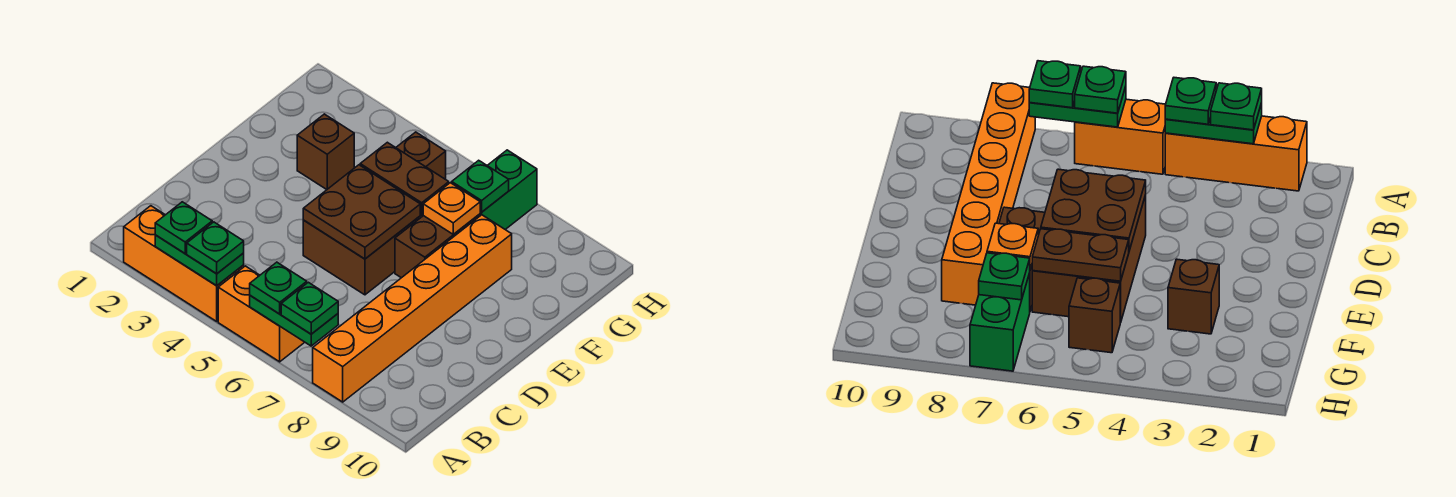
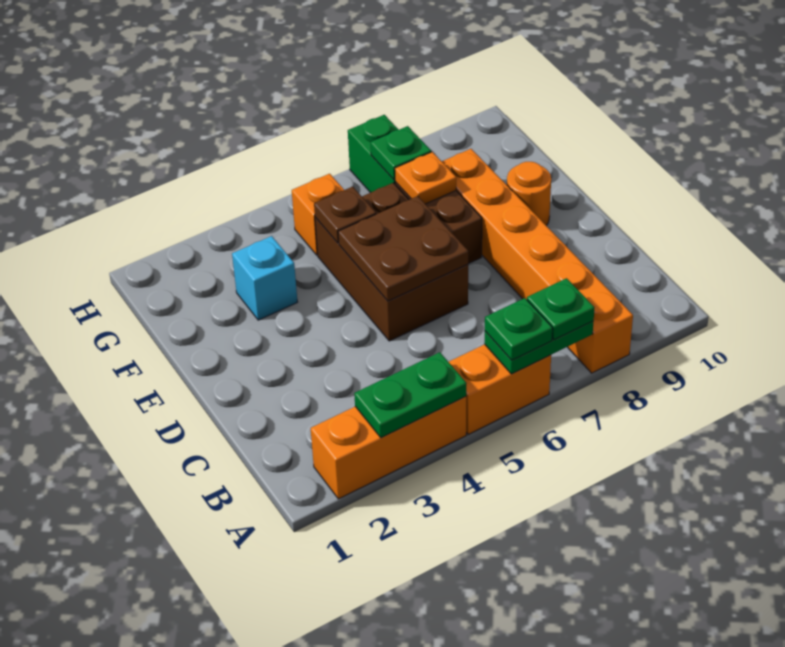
green 1x1 plate [155,202,212,253] -> none
green 1x1 plate [187,222,244,274] -> none
none -> orange 1x1 round brick [507,162,551,226]
brown 1x1 brick [297,114,354,189] -> cyan 1x1 brick [232,236,297,320]
brown 1x2 plate [360,142,449,214] -> brown 1x1 plate [314,187,376,243]
brown 1x1 brick [396,132,446,179] -> orange 1x1 brick [292,174,344,255]

